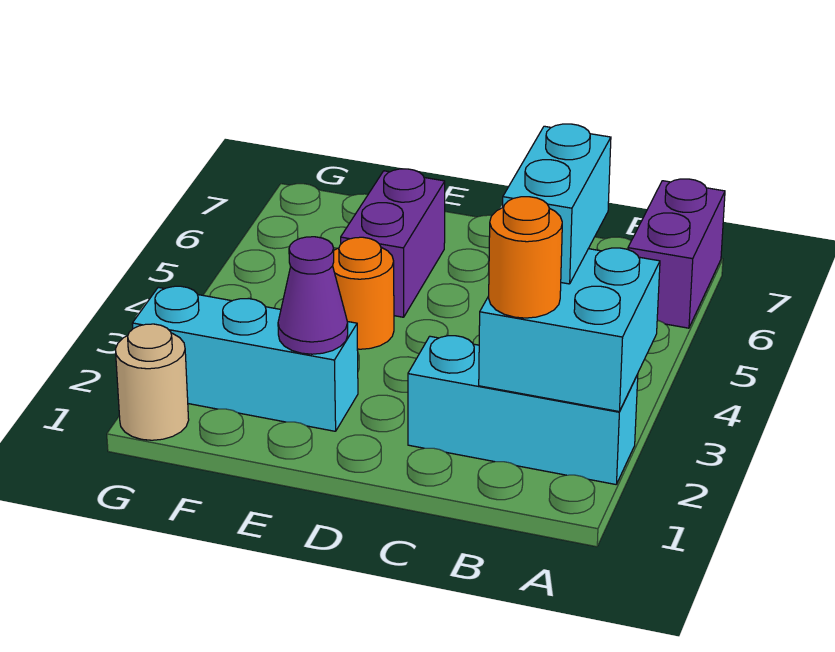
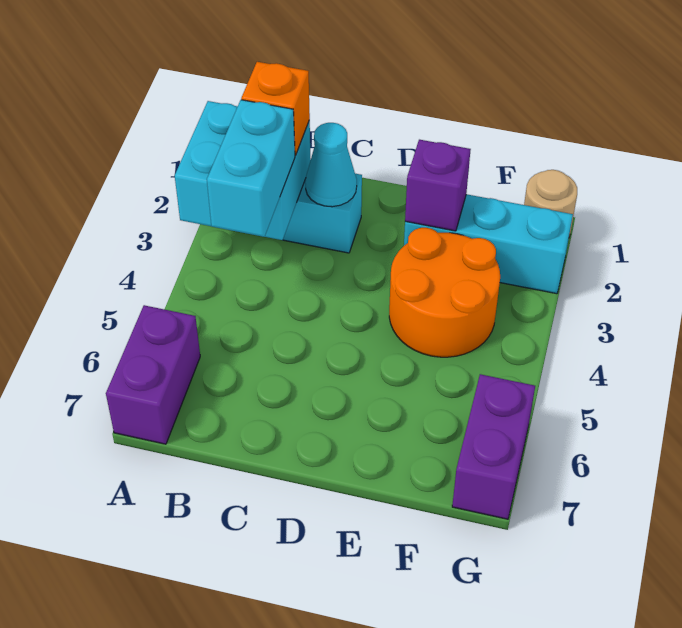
orange 1x1 round brick [489,197,562,318] -> orange 1x1 brick [241,62,310,155]
none -> cyan 1x1 cone [305,123,357,207]
purple 1x1 cone [278,237,348,354] -> purple 1x1 brick [405,140,471,231]
orange 1x1 round brick [333,237,394,349] -> orange 2x2 round brick [389,228,500,357]
purple 1x2 brick [341,169,445,317] -> purple 1x2 brick moved to [452,374,535,519]

